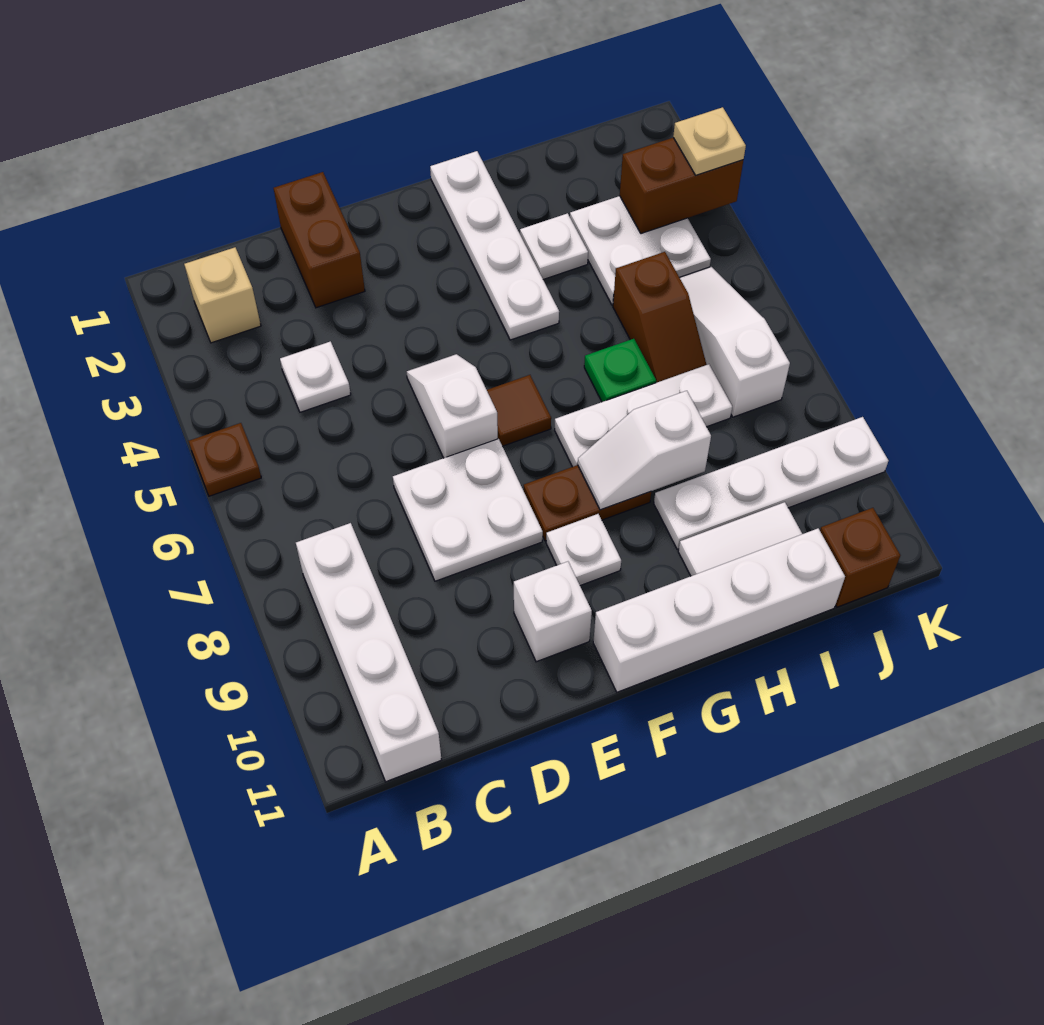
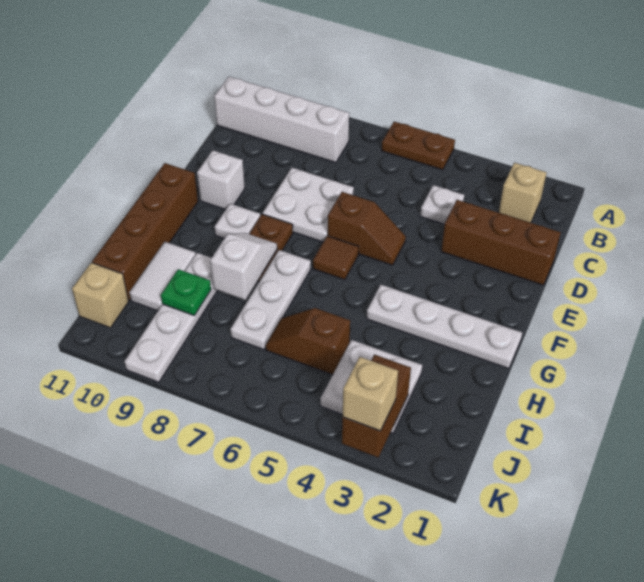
brown 1x1 plate [189,423,261,496] -> brown 1x2 plate [382,122,455,170]
brown 1x2 brick [274,172,365,308] -> brown 1x3 brick [441,200,561,285]
white 1x2 slope [407,354,498,458] -> brown 1x2 slope [328,192,406,265]
white 1x4 brick [593,528,845,692] -> brown 1x4 brick [92,163,198,300]
white 1x1 plate [520,213,588,279] -> none
green 1x1 plate [584,339,656,402] -> green 1x1 plate moved to [161,269,211,315]
white 1x3 slope [680,267,790,417] -> none
brown 1x1 brick [820,508,900,607] -> tan 1x1 brick [72,263,129,328]
tan 1x1 plate [673,107,746,175] -> tan 1x1 brick [343,357,398,431]

